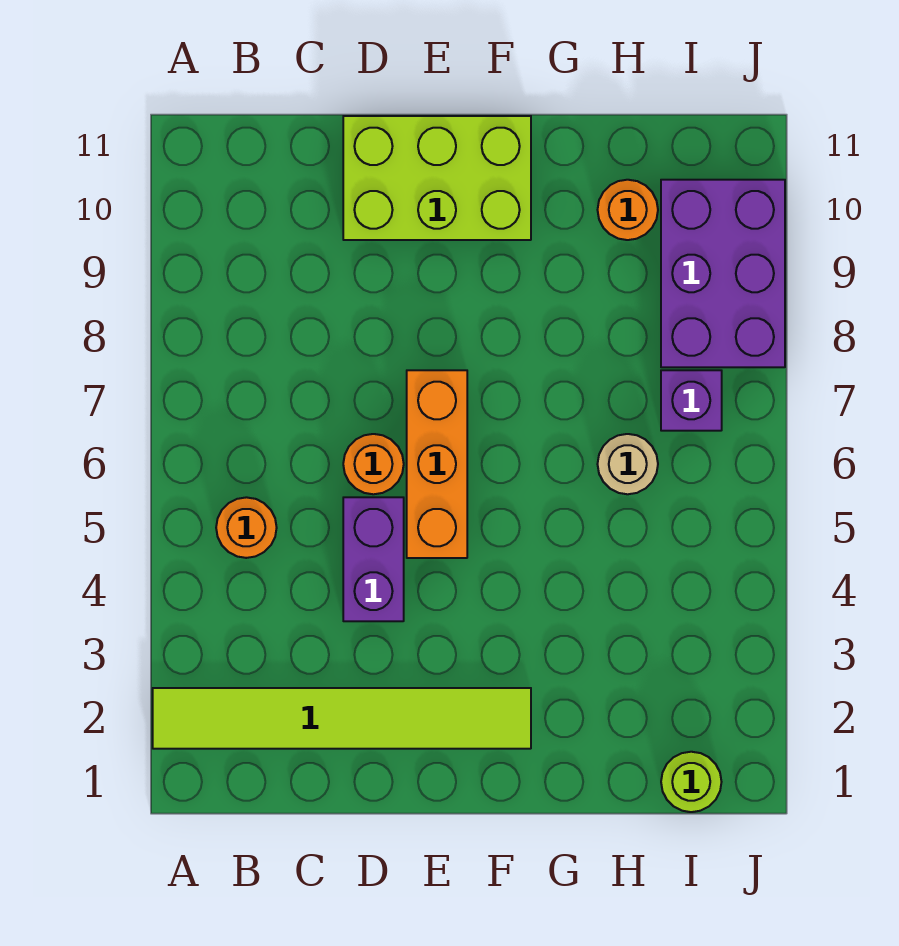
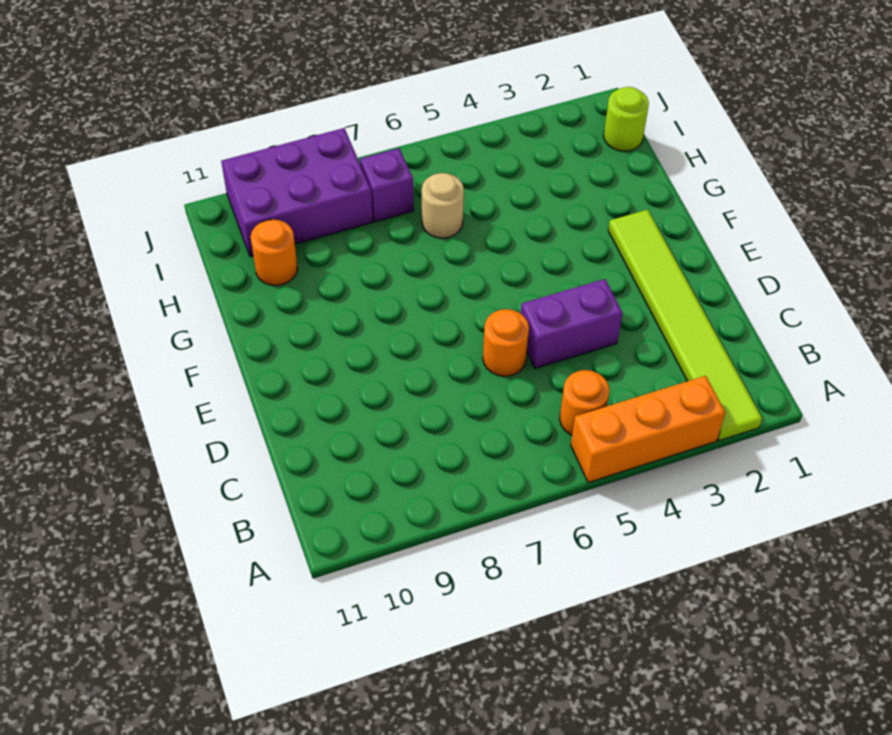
lime 2x3 brick [343,116,531,240] -> none
orange 1x3 brick [407,370,467,558] -> orange 1x3 brick moved to [571,376,725,483]

